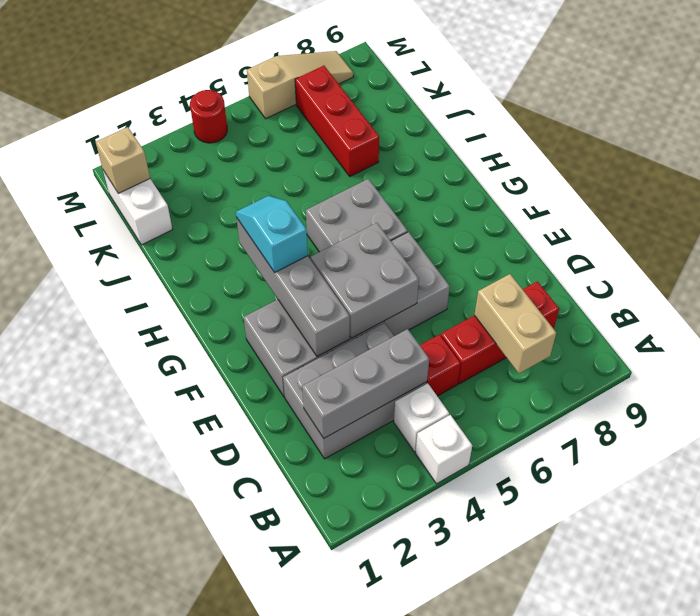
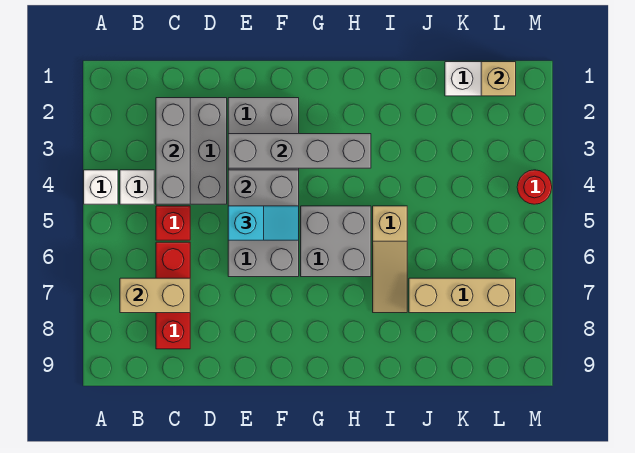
cyan 1x2 slope [236,196,308,272] -> cyan 1x2 slope moved to [228,206,299,240]
red 1x3 brick [295,66,379,176] -> tan 1x3 brick [409,278,516,313]
tan 1x3 slope [247,51,353,119] -> tan 1x3 slope moved to [373,206,407,313]

